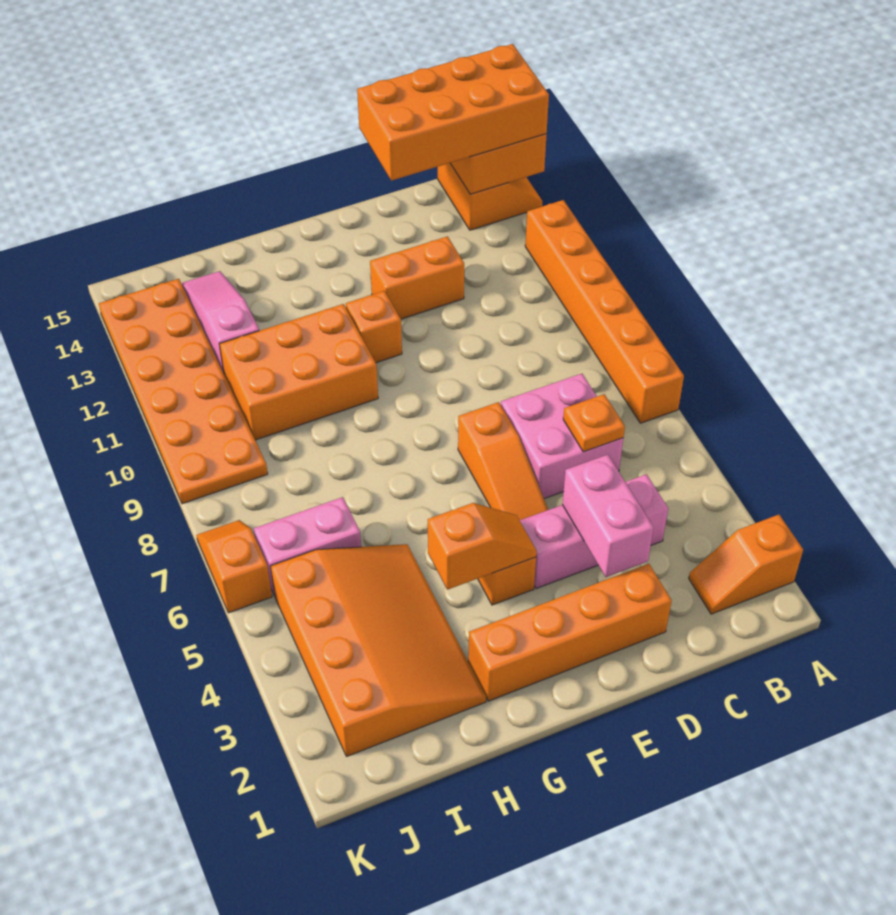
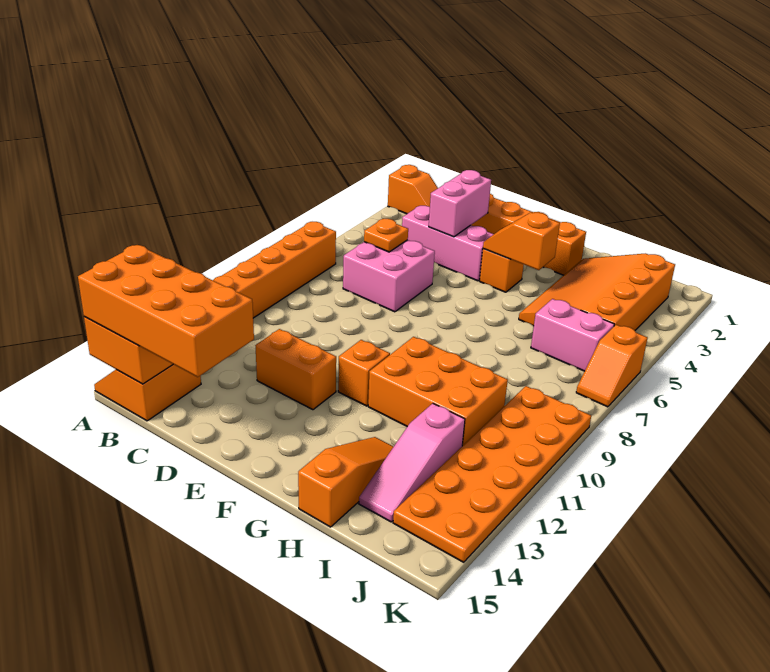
orange 1x3 slope [458,402,548,520] -> orange 1x3 slope moved to [298,437,393,527]

